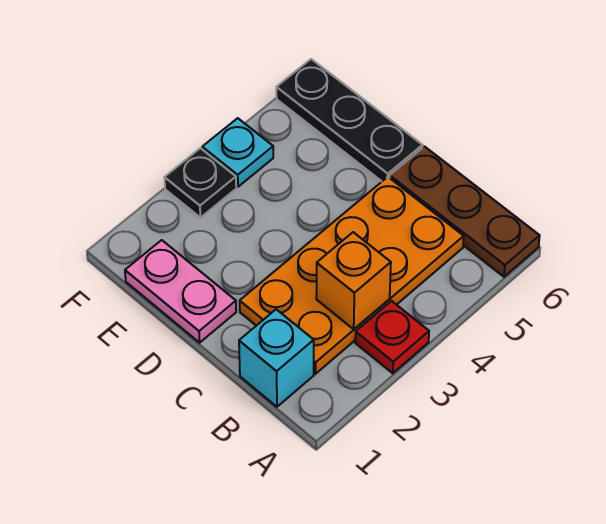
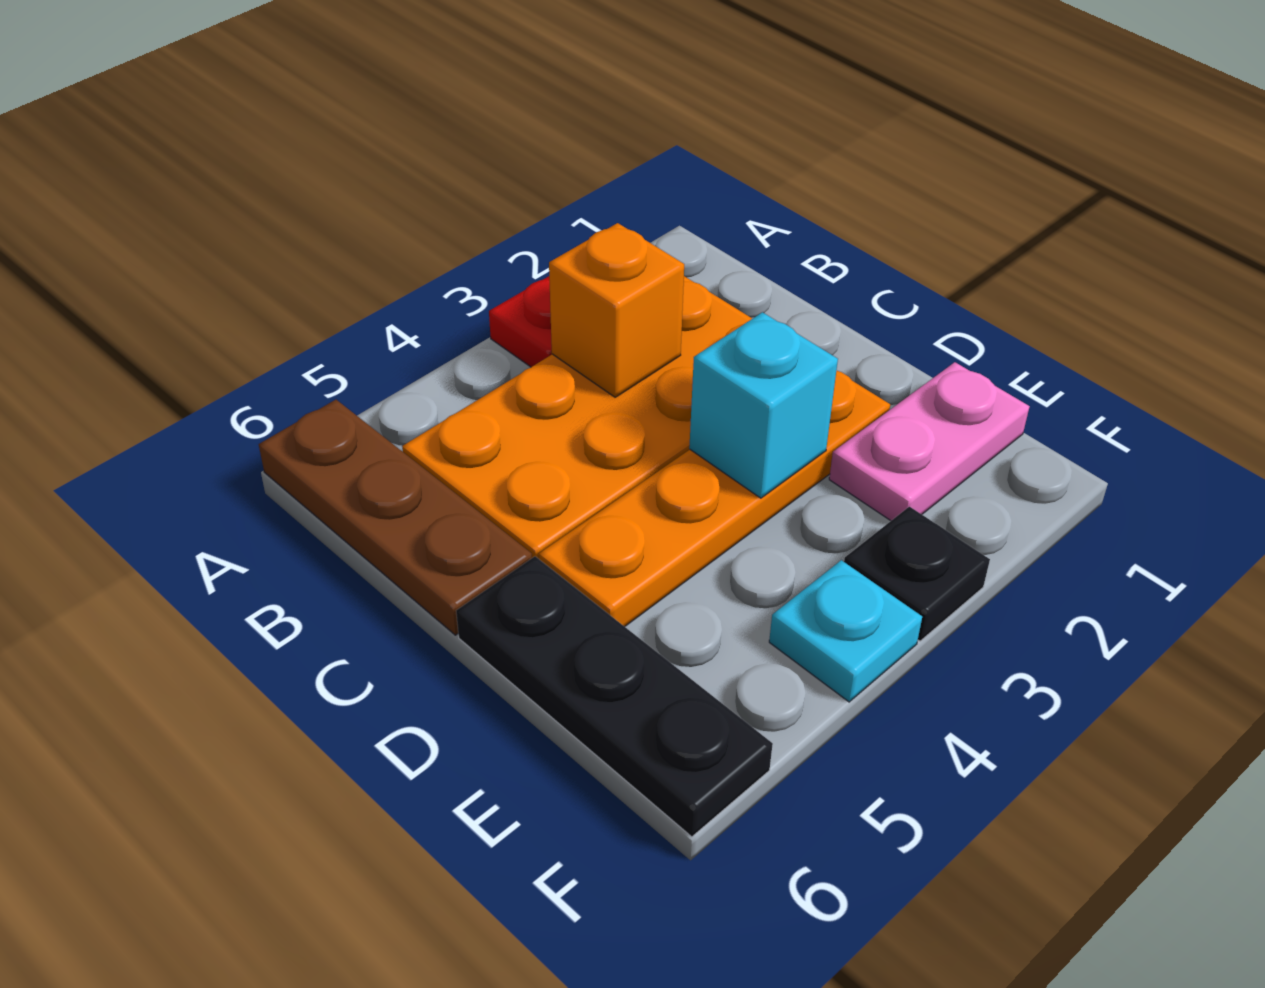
cyan 1x1 brick [239,309,314,407] -> cyan 1x1 brick moved to [689,312,838,498]
pink 1x2 plate [125,240,236,343] -> pink 1x2 plate turned to [829,362,1030,521]
none -> orange 1x4 plate [539,371,890,627]

